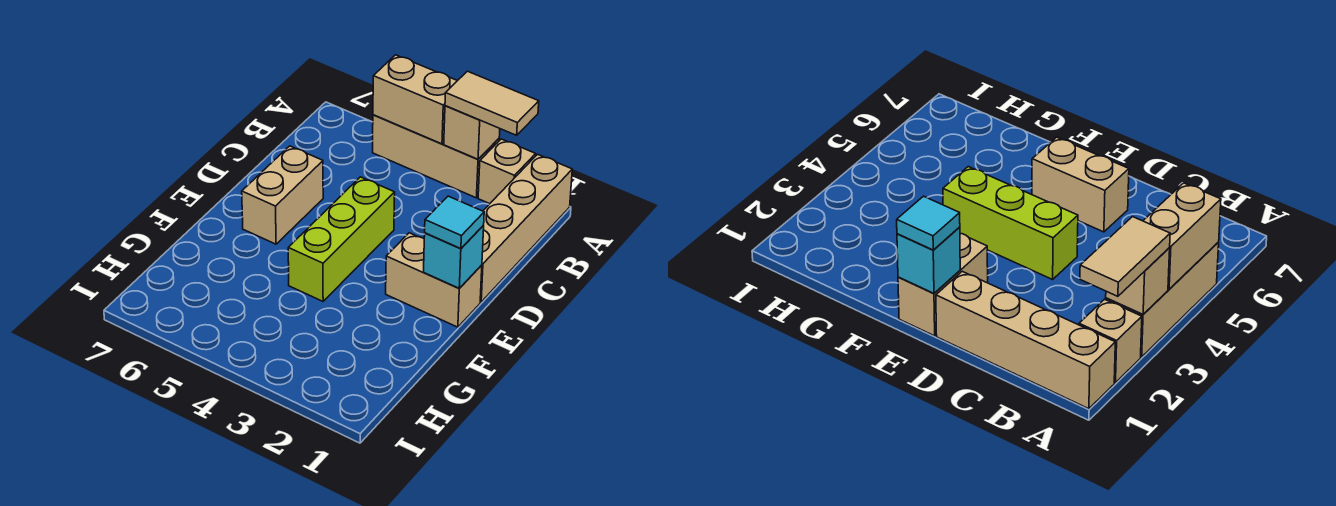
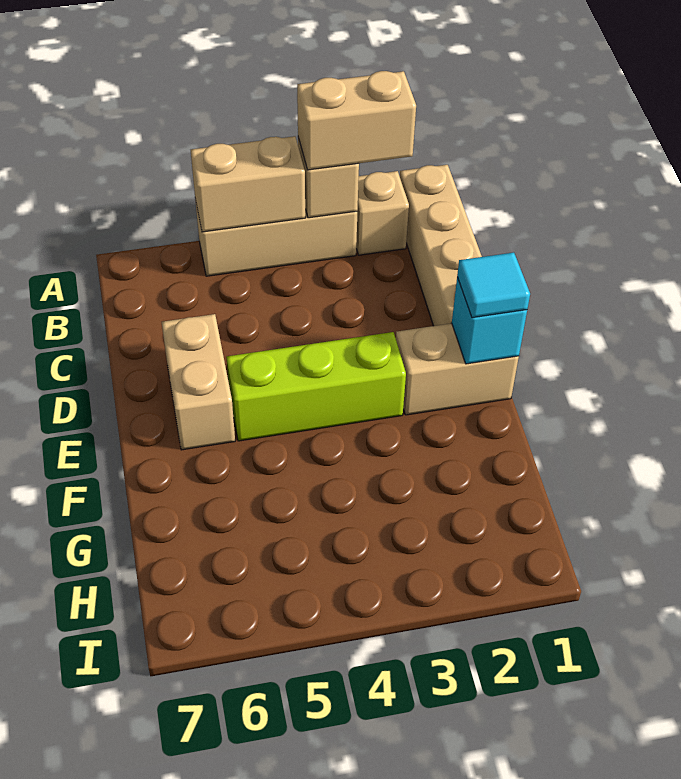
tan 1x2 tile [445,71,539,135] -> tan 1x2 brick [297,71,416,170]
lime 1x3 brick [288,177,395,301] -> lime 1x3 brick turned to [226,332,406,441]

